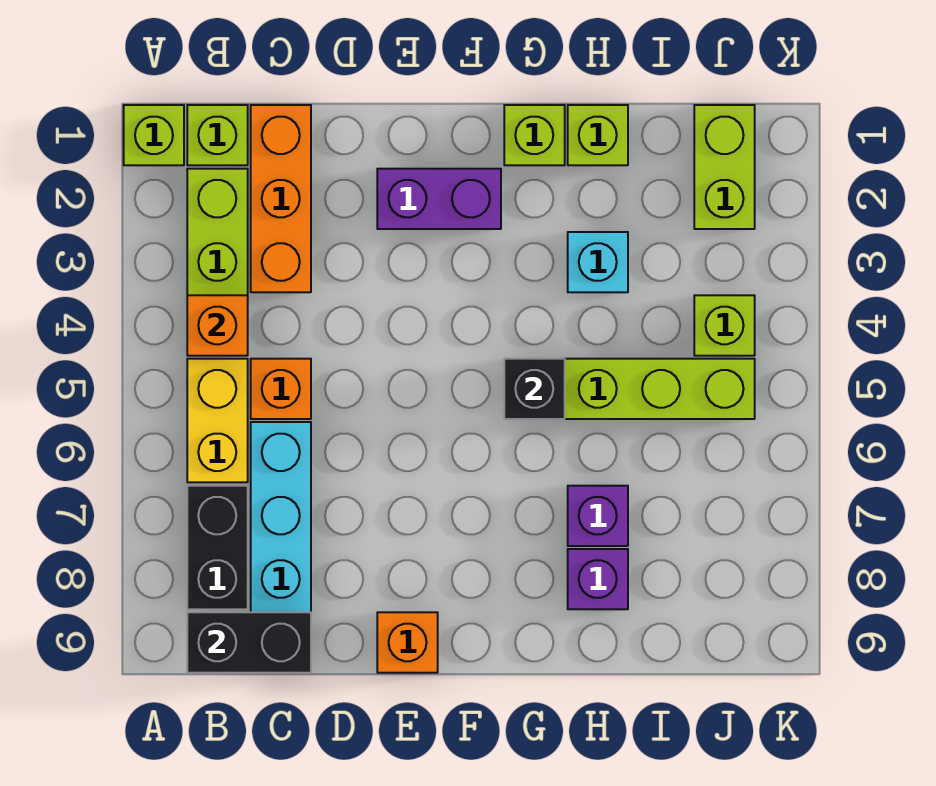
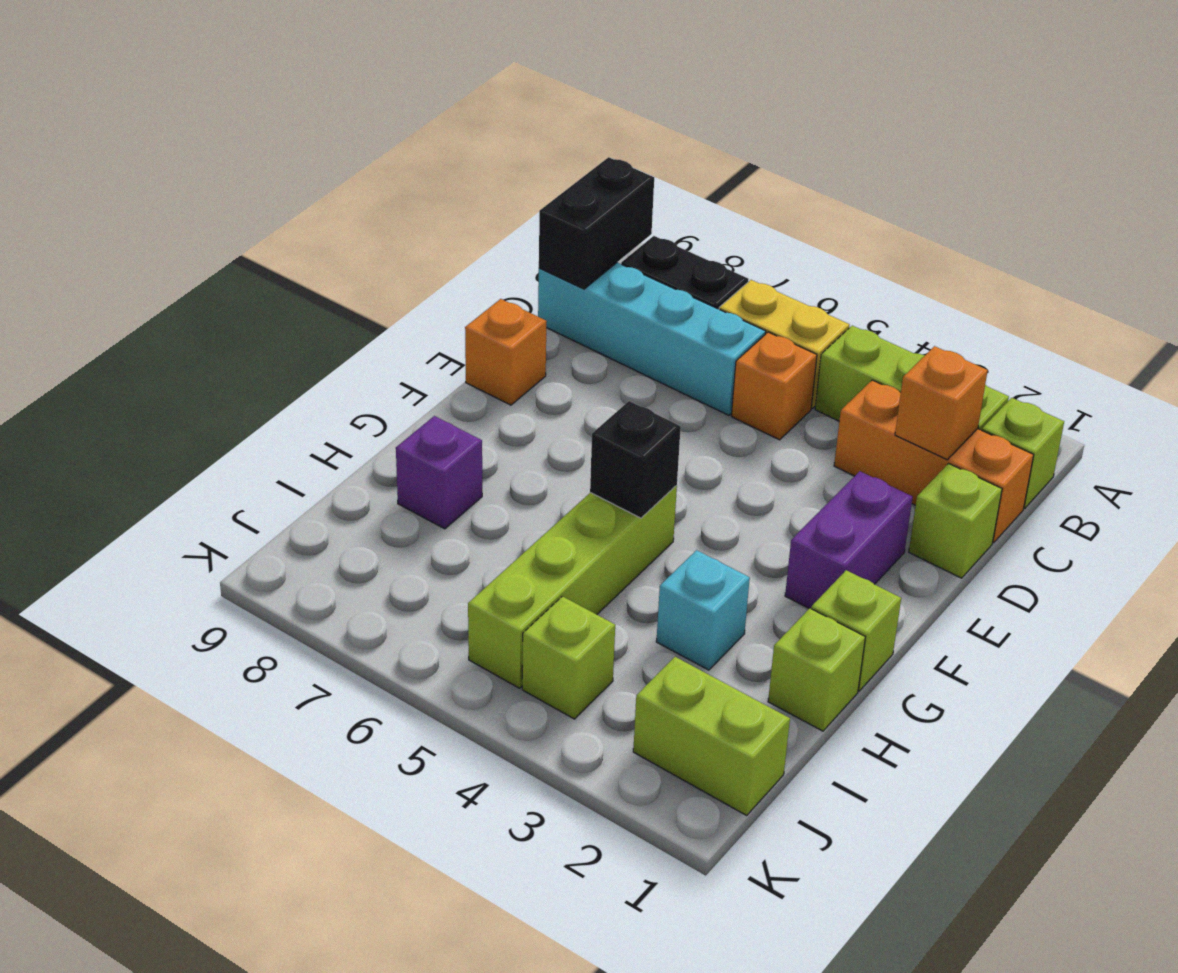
lime 1x1 brick [124,105,184,165] -> lime 1x1 brick moved to [909,464,1002,578]
orange 1x1 brick [187,295,248,356] -> orange 1x1 brick moved to [895,346,988,460]
purple 1x1 brick [568,486,628,546] -> none

